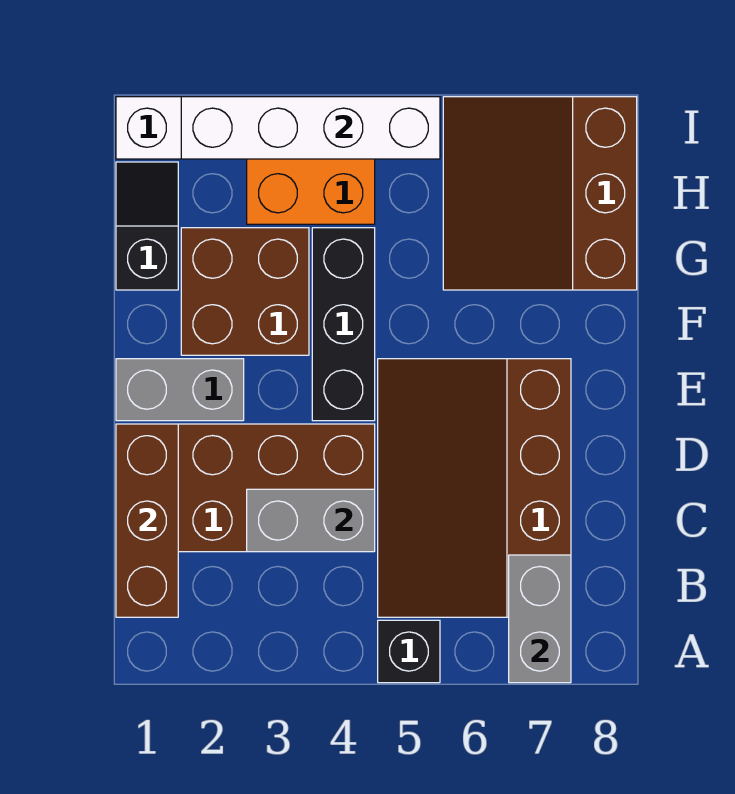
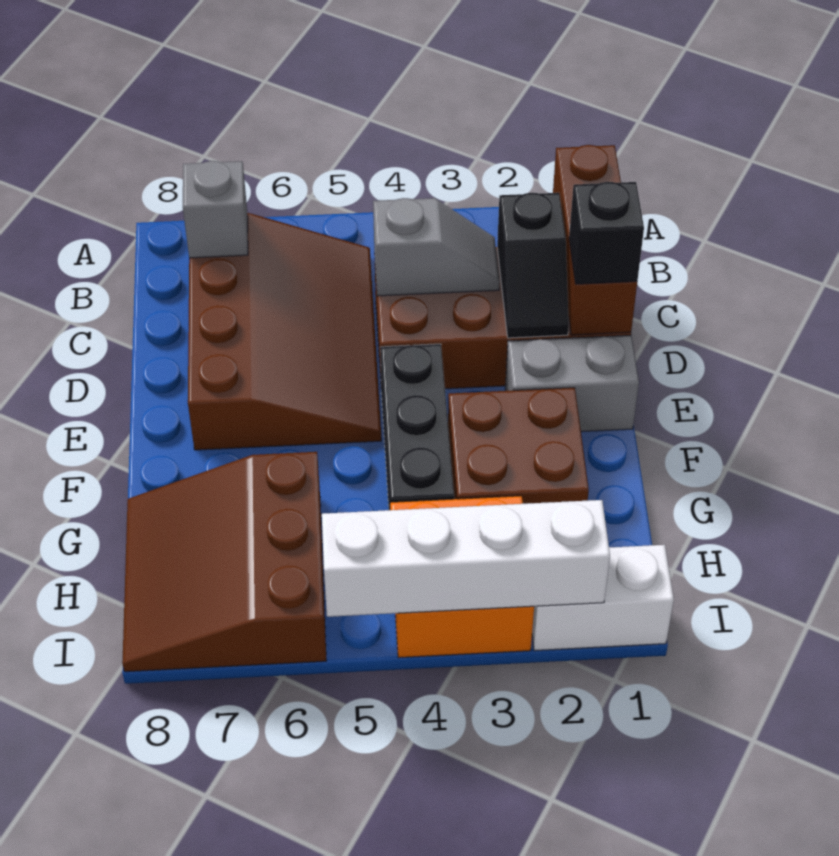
black 1x1 brick [378,620,440,683] -> black 1x1 brick moved to [569,182,644,284]
grey 1x2 brick [509,555,571,683] -> grey 1x1 brick [183,161,248,258]
grey 1x2 brick [247,489,375,552] -> grey 1x2 slope [373,198,500,296]
black 1x2 slope [116,162,178,290] -> black 1x2 slope moved to [497,193,569,338]
brown 3x3 slope [443,97,637,290] -> brown 3x3 slope turned to [122,452,326,672]

